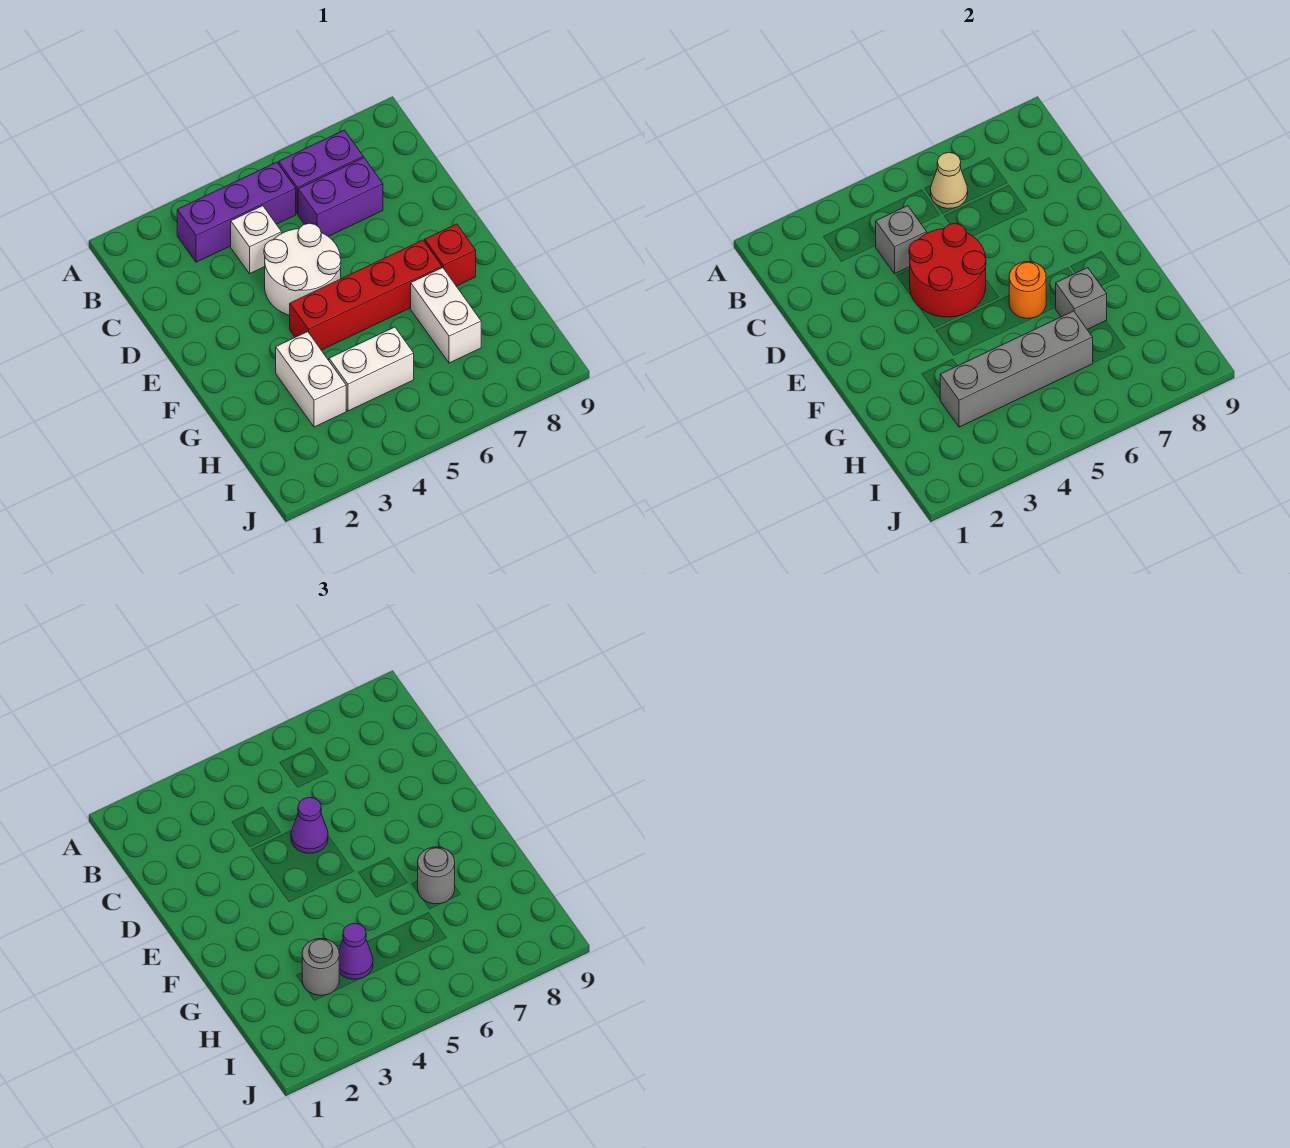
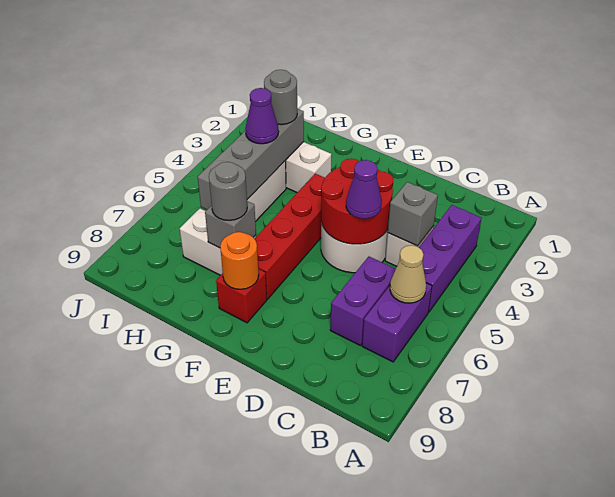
orange 1x1 round brick [1009,262,1046,318] -> orange 1x1 round brick moved to [220,232,259,289]

